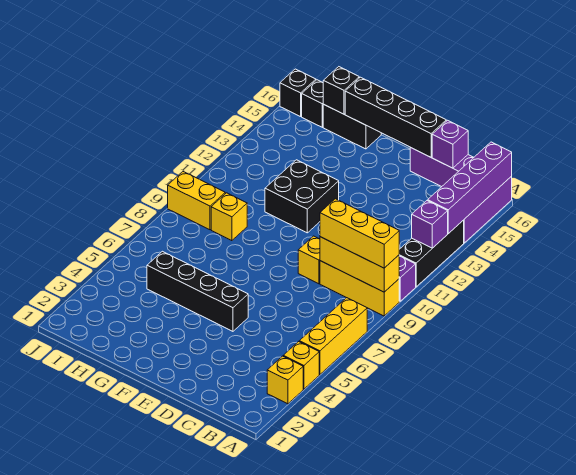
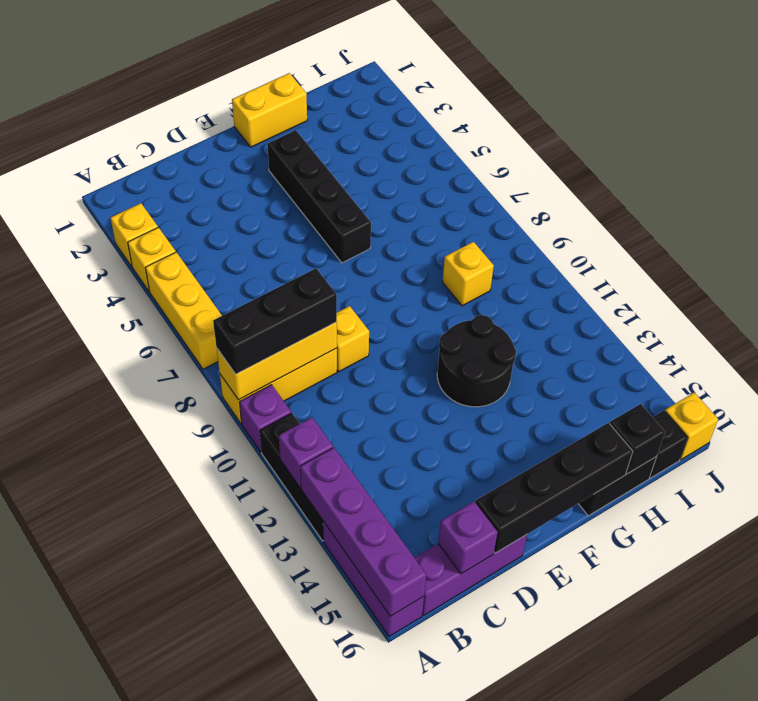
yellow 1x3 brick [320,199,399,268] -> black 1x3 brick [213,268,337,374]
black 1x4 brick [147,251,248,331] -> black 1x4 brick turned to [267,130,371,263]
black 2x2 brick [265,160,339,233] -> black 2x2 round brick [437,315,516,407]
yellow 1x2 brick [168,172,225,230] -> yellow 1x2 brick moved to [232,73,307,147]
black 1x1 brick [280,69,316,117] -> yellow 1x1 brick [665,392,718,460]

